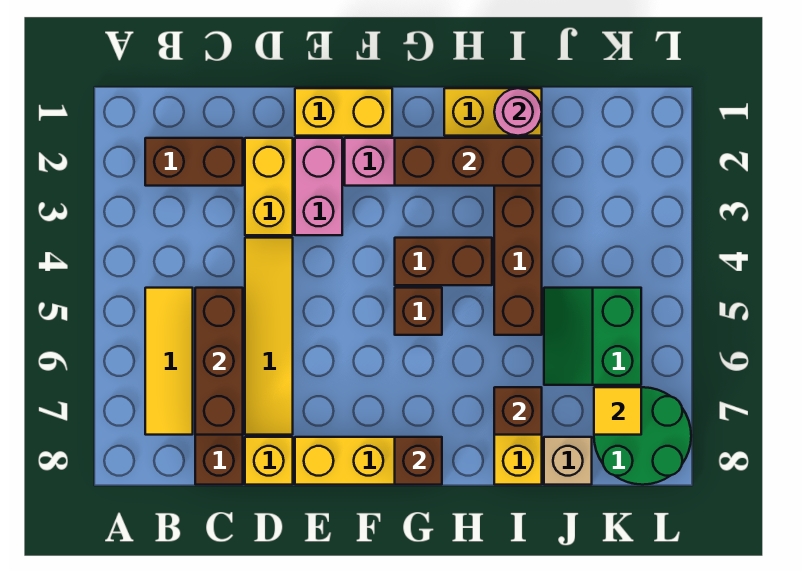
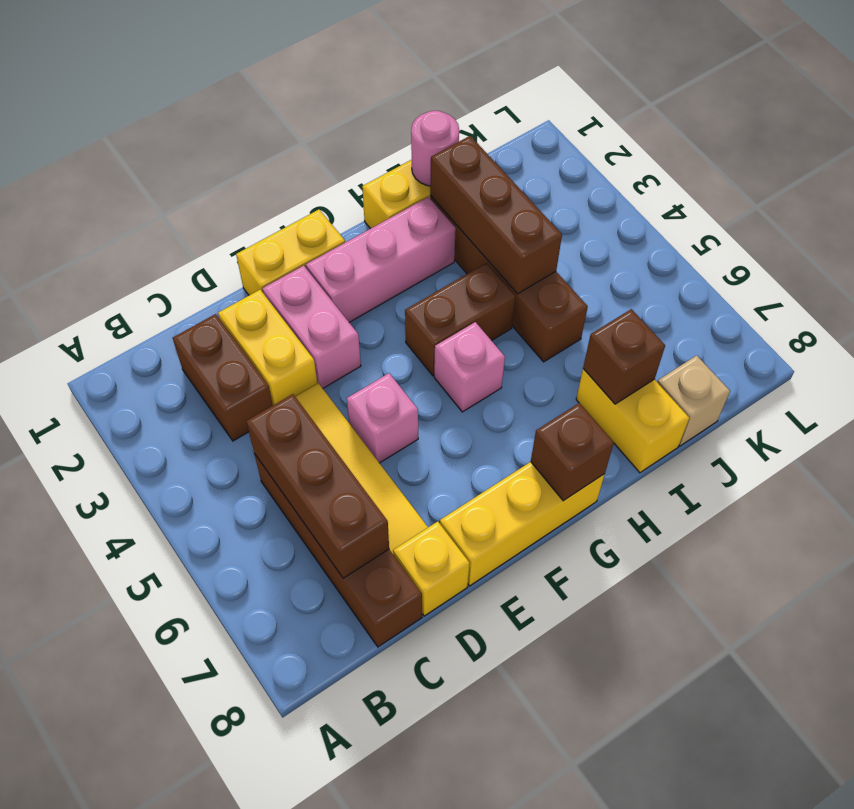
brown 1x2 brick [145,138,243,186] -> brown 1x2 brick turned to [173,314,273,441]
yellow 1x3 tile [145,288,193,435] -> none
none -> pink 1x1 brick [347,373,418,463]
brown 1x3 brick [395,138,542,186] -> brown 1x3 brick turned to [430,136,562,294]
brown 1x1 brick [395,288,442,335] -> pink 1x1 brick [434,322,505,412]
green 2x2 slope [544,288,641,385] -> none
green 2x2 round brick [594,387,691,485] -> none
yellow 1x1 tile [594,387,641,435] -> none

